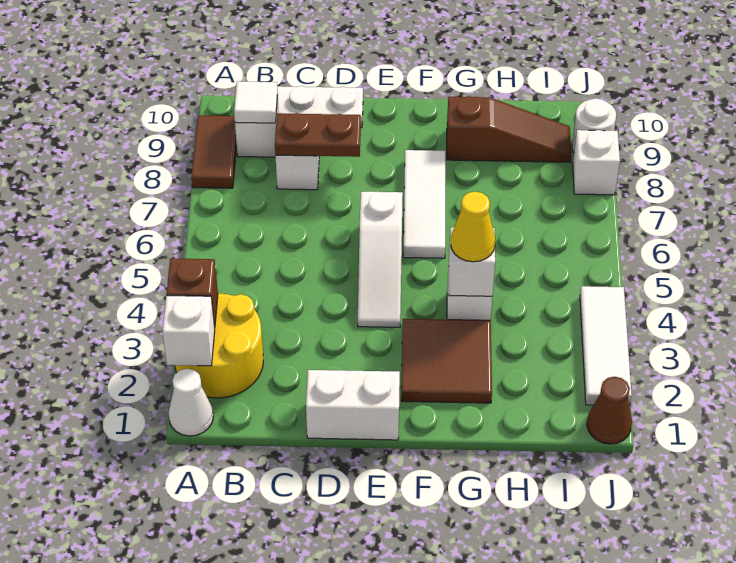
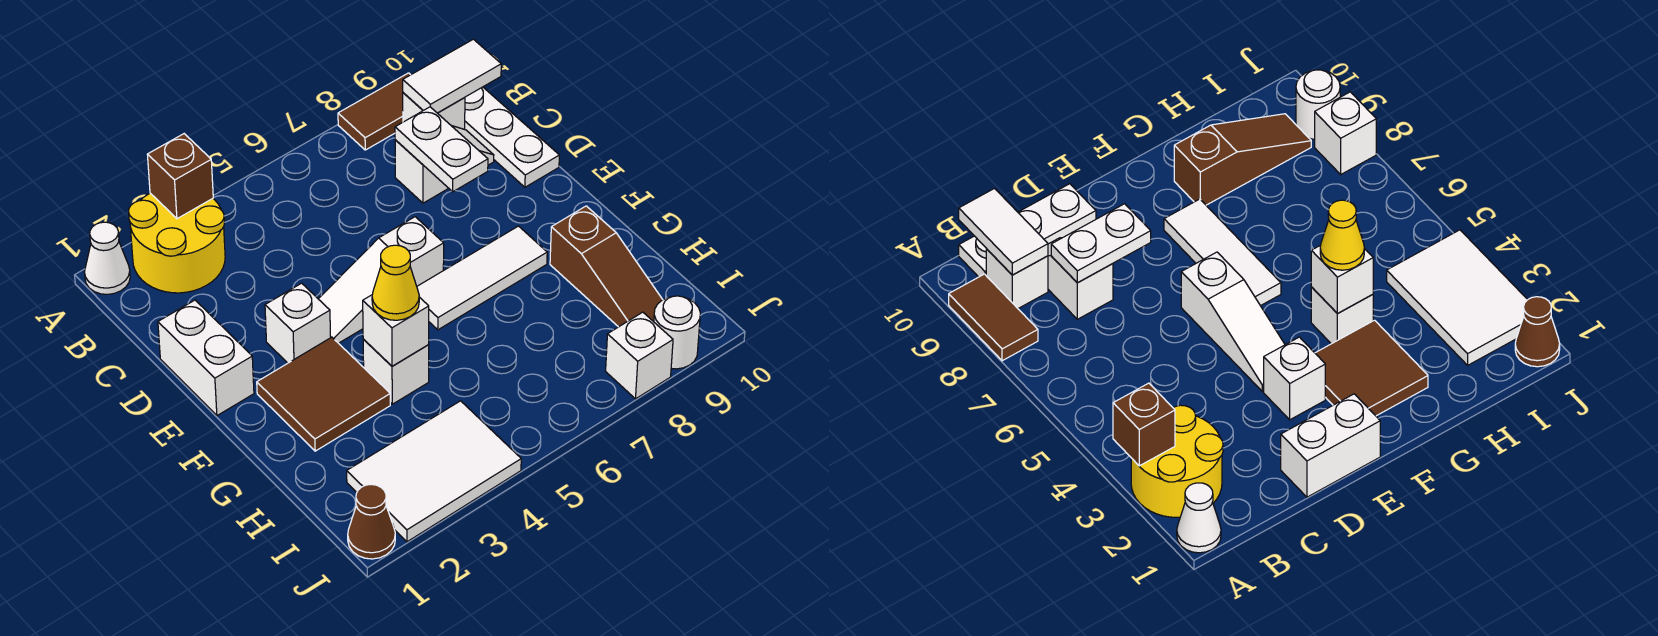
white 1x1 brick [162,296,215,366] -> white 1x1 brick moved to [265,283,331,363]
white 1x1 tile [234,81,278,123] -> white 1x2 tile [403,39,501,113]
brown 1x2 plate [275,113,361,157] -> white 1x2 plate [395,107,488,192]
white 1x3 tile [580,286,632,406] -> white 2x3 tile [347,401,521,542]

